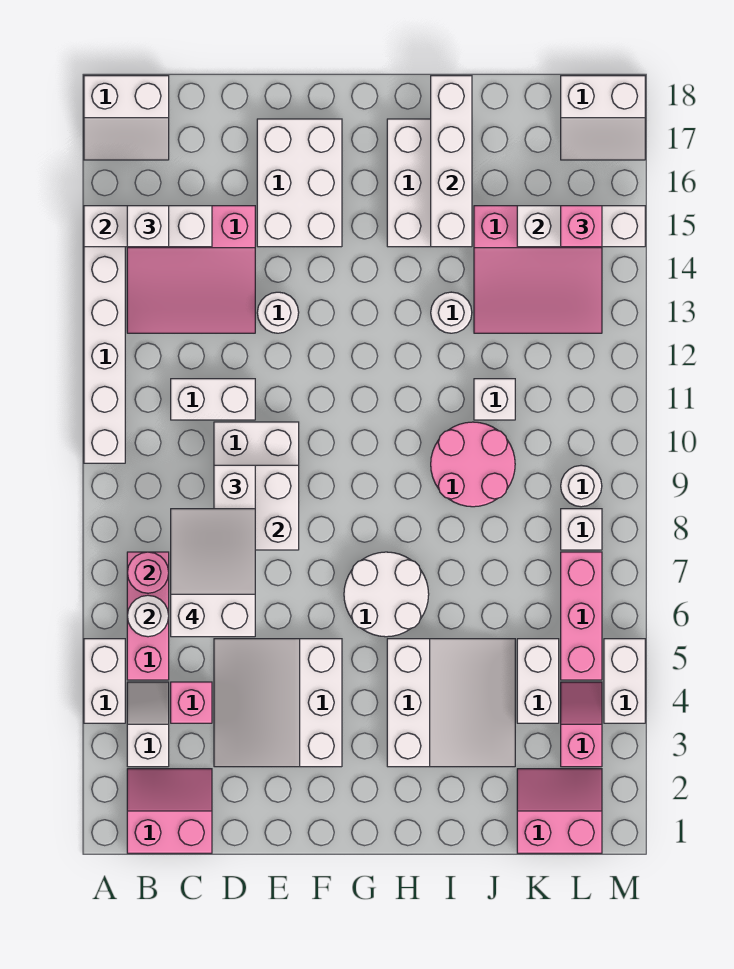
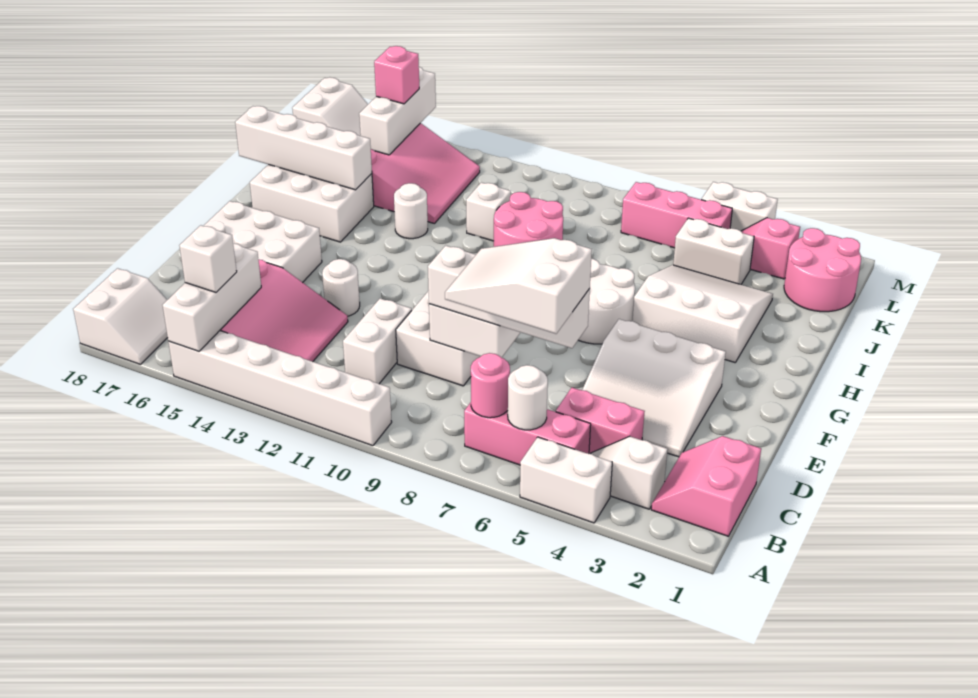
pink 1x1 brick [171,682,212,723] -> pink 1x2 brick [556,388,645,454]
pink 2x2 slope [517,769,602,853] -> pink 2x2 round brick [784,228,861,312]
white 1x1 brick [561,509,602,550] -> none
white 1x1 round brick [561,465,602,507] -> none

